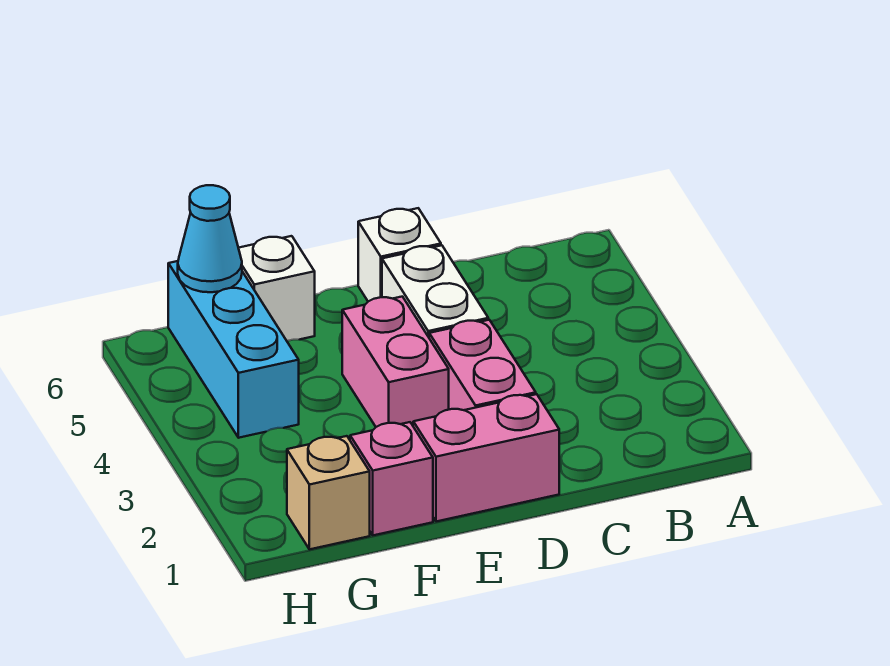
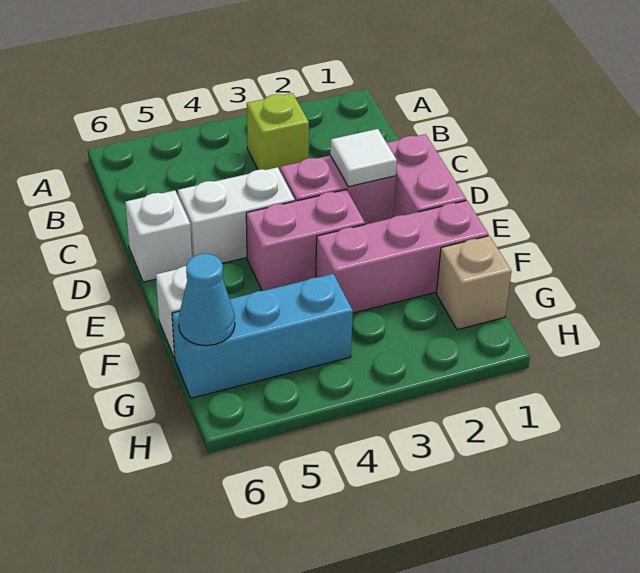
none -> lime 1x1 brick [247,93,309,170]
none -> white 1x1 tile [330,129,397,187]
pink 1x1 brick [350,422,433,535] -> pink 1x3 brick [316,201,488,313]

